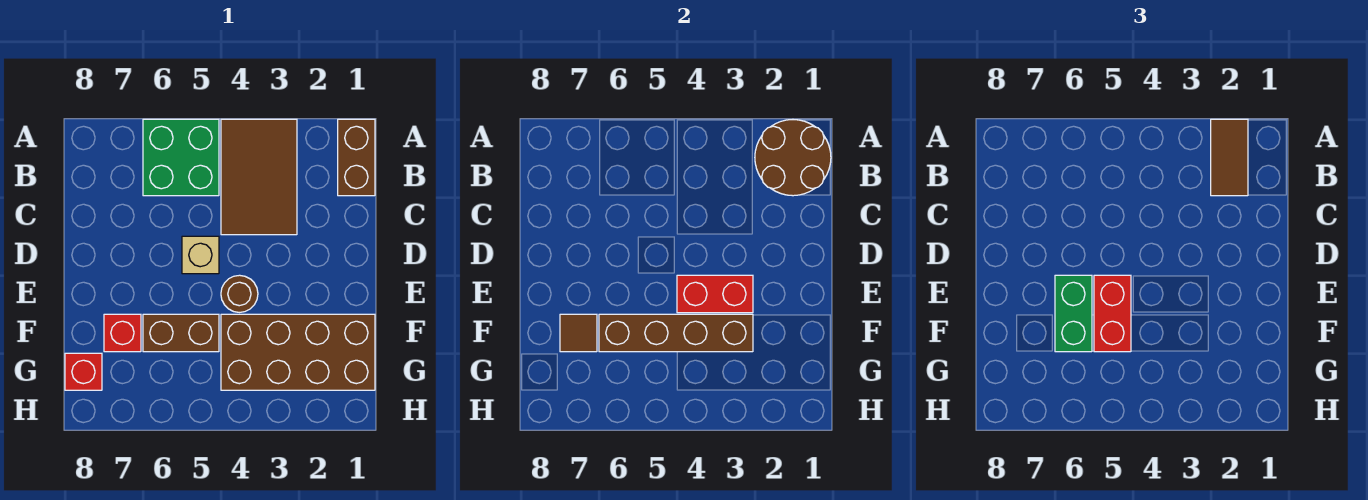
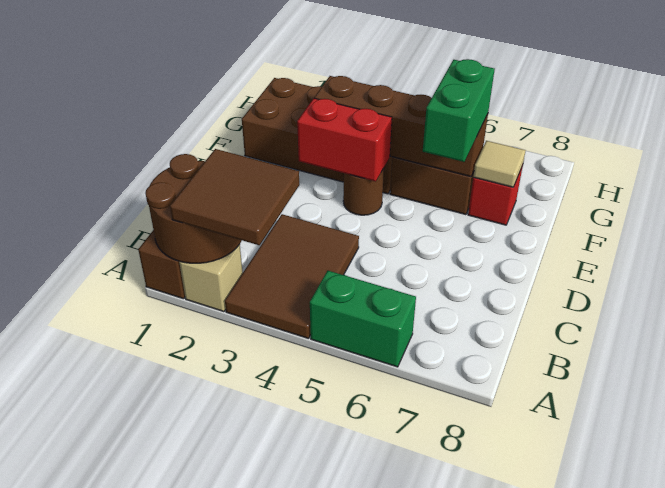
brown 1x2 tile [1211,119,1248,196] -> brown 2x2 tile [170,149,299,245]
green 2x2 brick [143,119,219,196] -> green 1x2 brick [310,271,416,367]
tan 1x1 brick [182,236,219,274] -> tan 1x1 brick moved to [179,244,243,312]
red 1x2 brick [1094,275,1131,352] -> none
brown 1x1 tile [560,314,597,352] -> tan 1x1 tile [473,141,526,187]
red 1x1 brick [65,353,102,390] -> none

